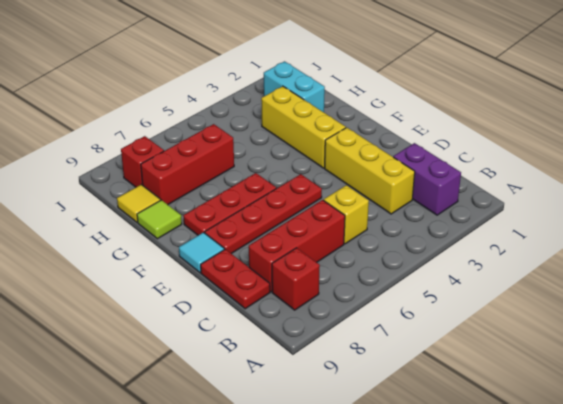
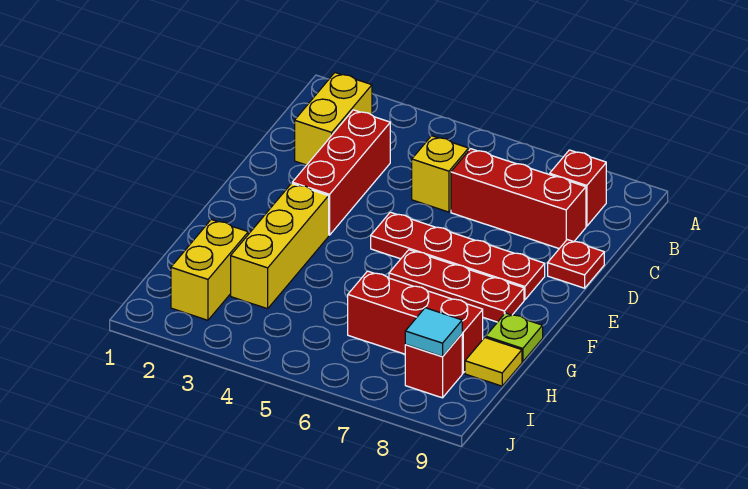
purple 1x2 brick [393,143,461,215] -> yellow 1x2 brick [295,73,372,165]
yellow 1x3 brick [325,128,415,214] -> red 1x3 brick [292,110,390,235]
red 1x2 plate [201,249,270,309] -> red 1x1 plate [548,240,604,288]
cyan 1x1 tile [179,232,224,273] -> cyan 1x1 tile moved to [405,308,462,357]
lime 1x1 tile [137,200,182,239] -> lime 1x1 plate [486,313,543,362]
cyan 1x2 brick [264,61,325,112] -> yellow 1x2 brick [171,220,248,320]

